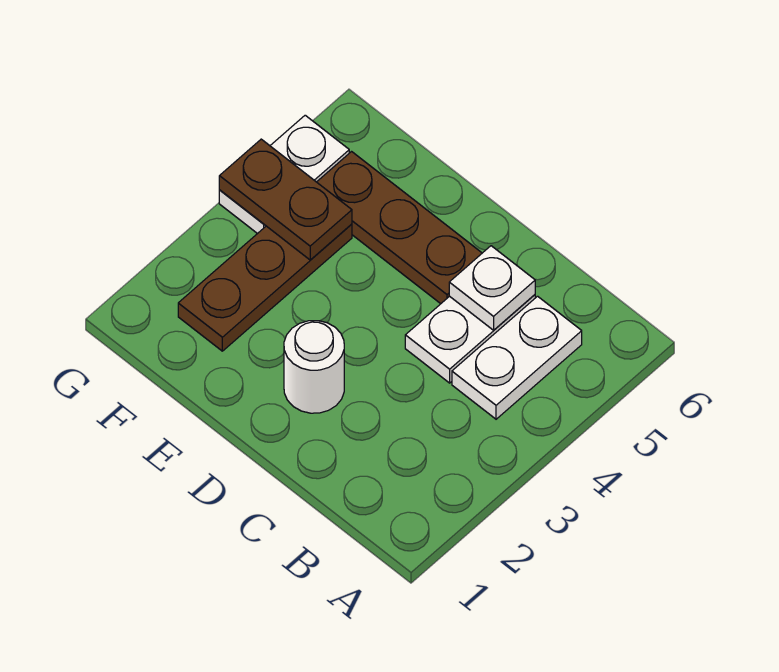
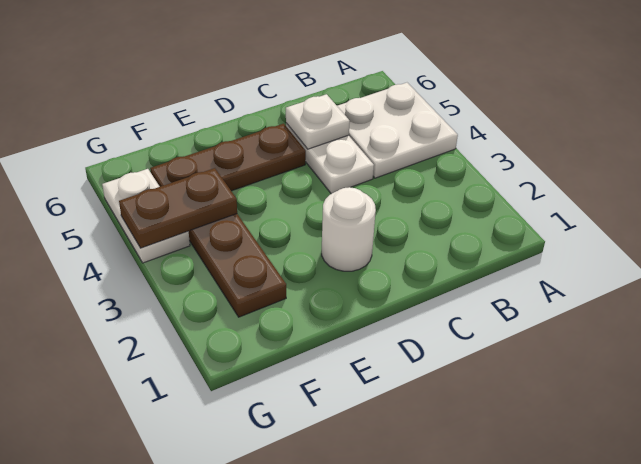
white 1x2 plate [452,296,582,419] -> white 2x2 plate [337,83,458,178]

